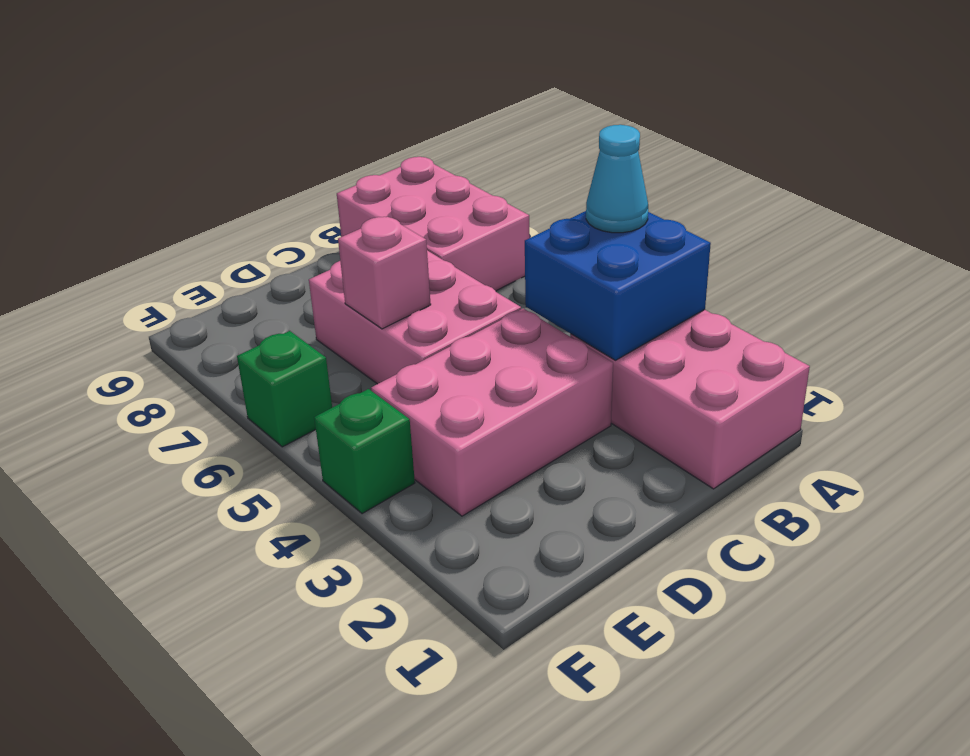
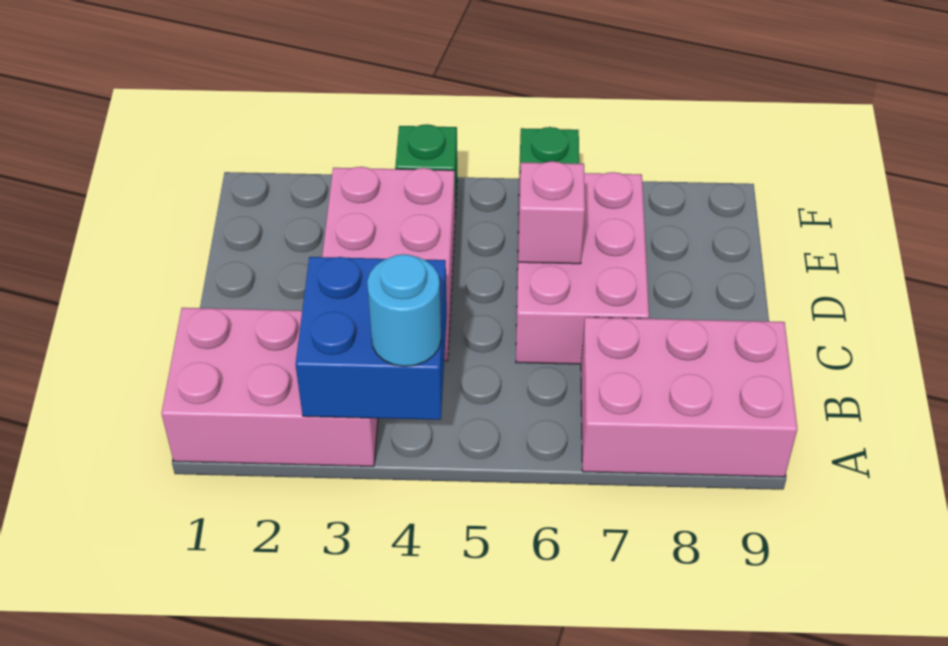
cyan 1x1 cone [586,125,648,233] -> cyan 1x1 round brick [367,254,441,366]
pink 2x3 brick [309,251,521,384] -> pink 2x3 brick turned to [516,172,649,364]

